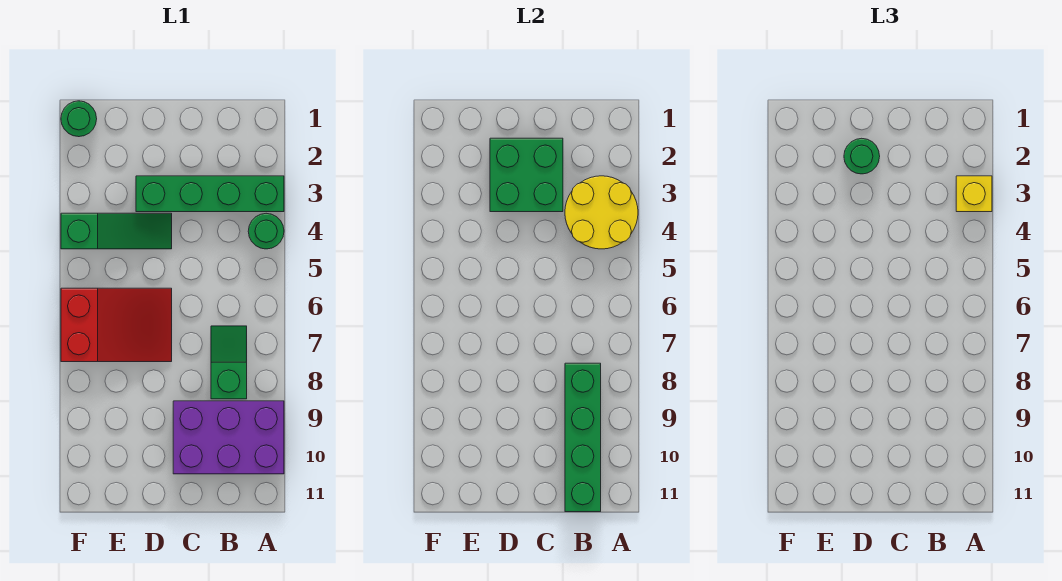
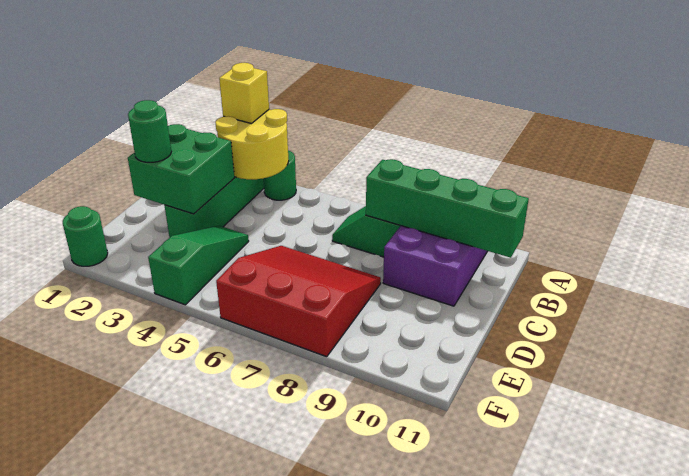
red 2x3 slope [61,288,172,362] -> red 3x3 slope [216,246,381,357]

